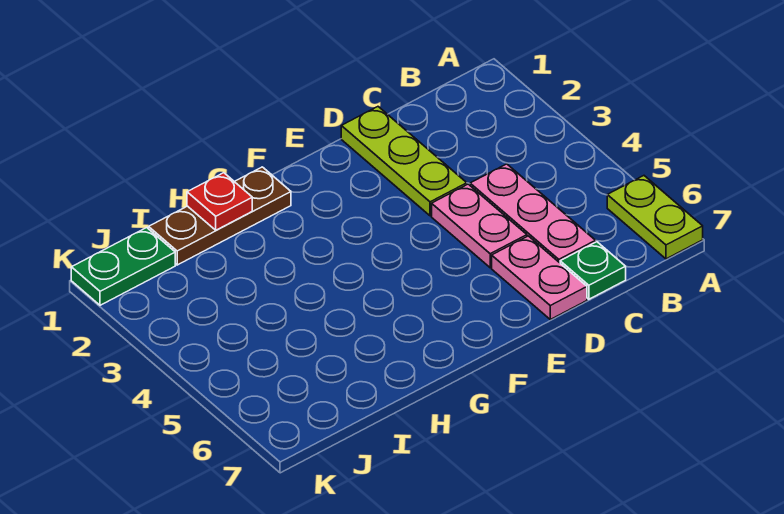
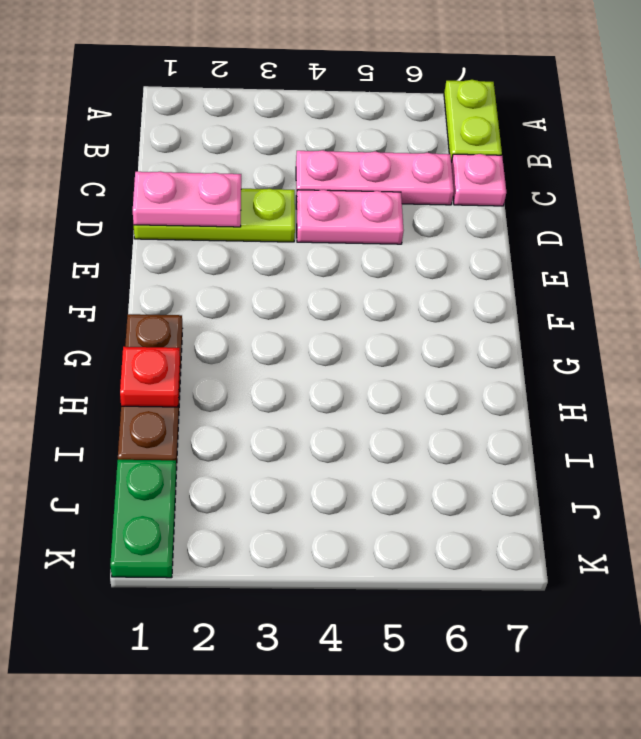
lime 1x2 plate [607,176,703,259] -> lime 1x2 plate turned to [444,80,502,162]
green 1x1 plate [560,242,626,299] -> pink 1x1 plate [451,154,506,206]
pink 1x2 plate [492,236,587,319] -> pink 1x2 plate moved to [133,172,241,227]

